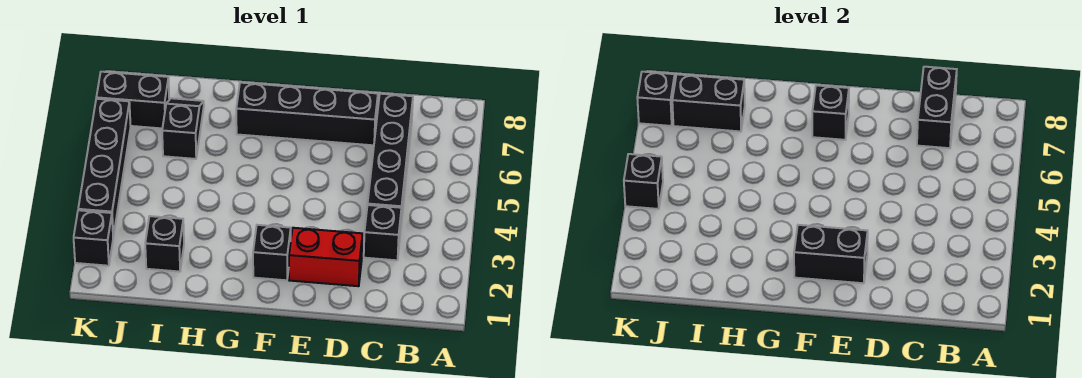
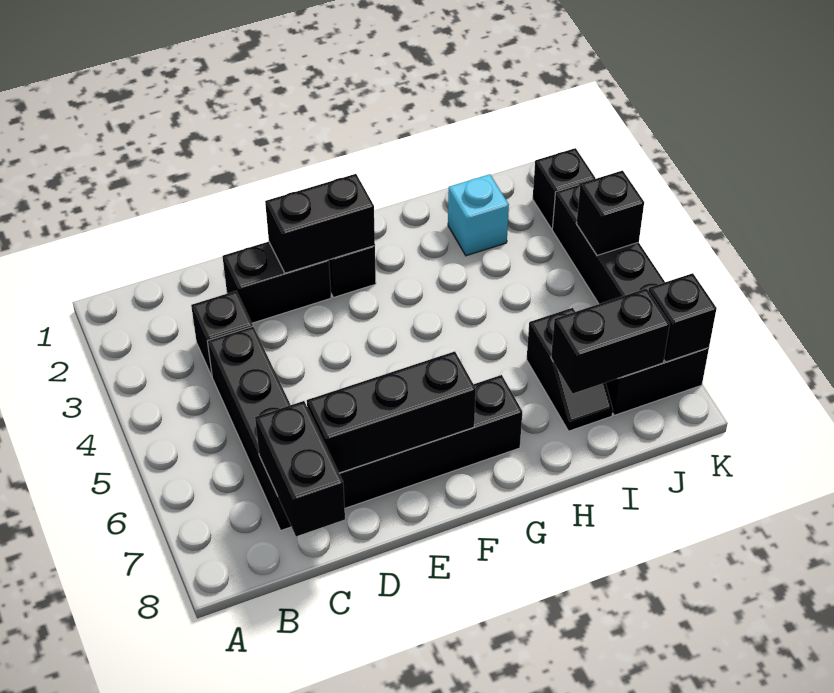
red 1x2 brick [289,228,363,286] -> black 1x2 brick [222,242,331,323]
black 1x1 brick [812,85,849,140] -> black 1x3 brick [307,351,476,473]
black 1x1 brick [145,216,184,272] -> cyan 1x1 brick [448,174,509,256]

